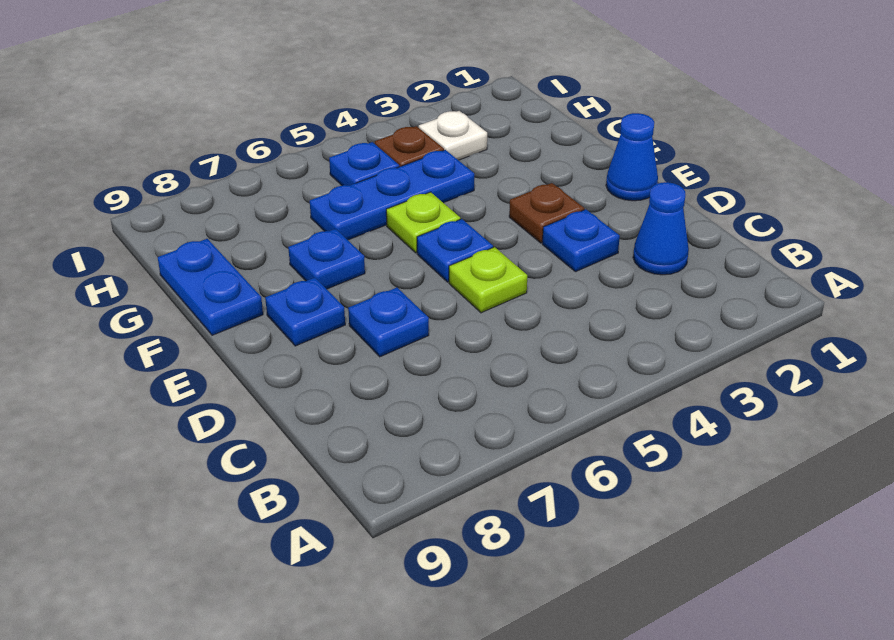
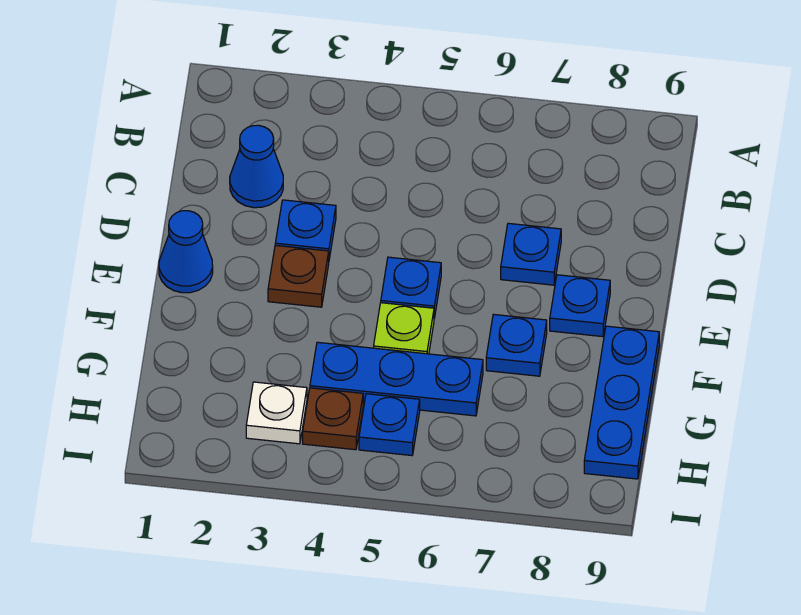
lime 1x1 plate [449,247,527,313] -> none
blue 1x2 plate [158,239,263,335] -> blue 1x3 plate [584,326,659,479]

